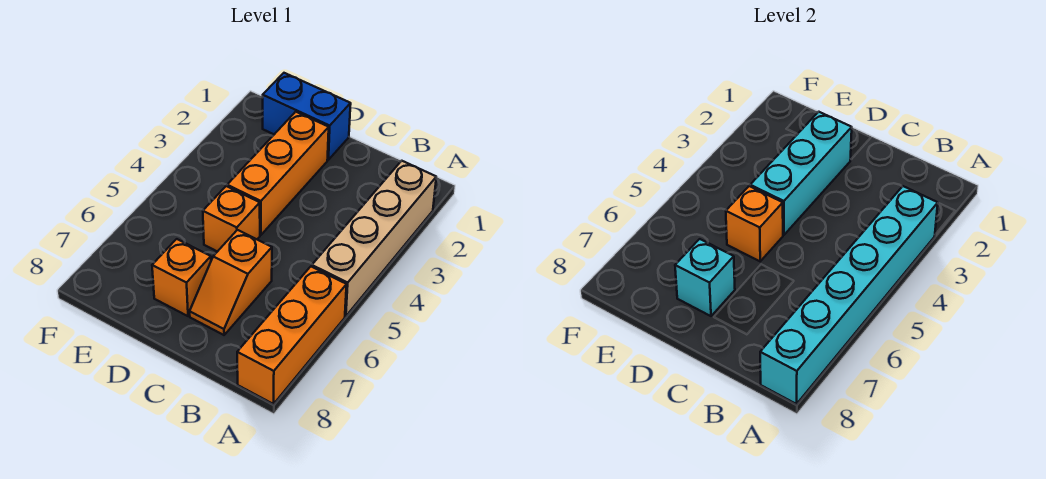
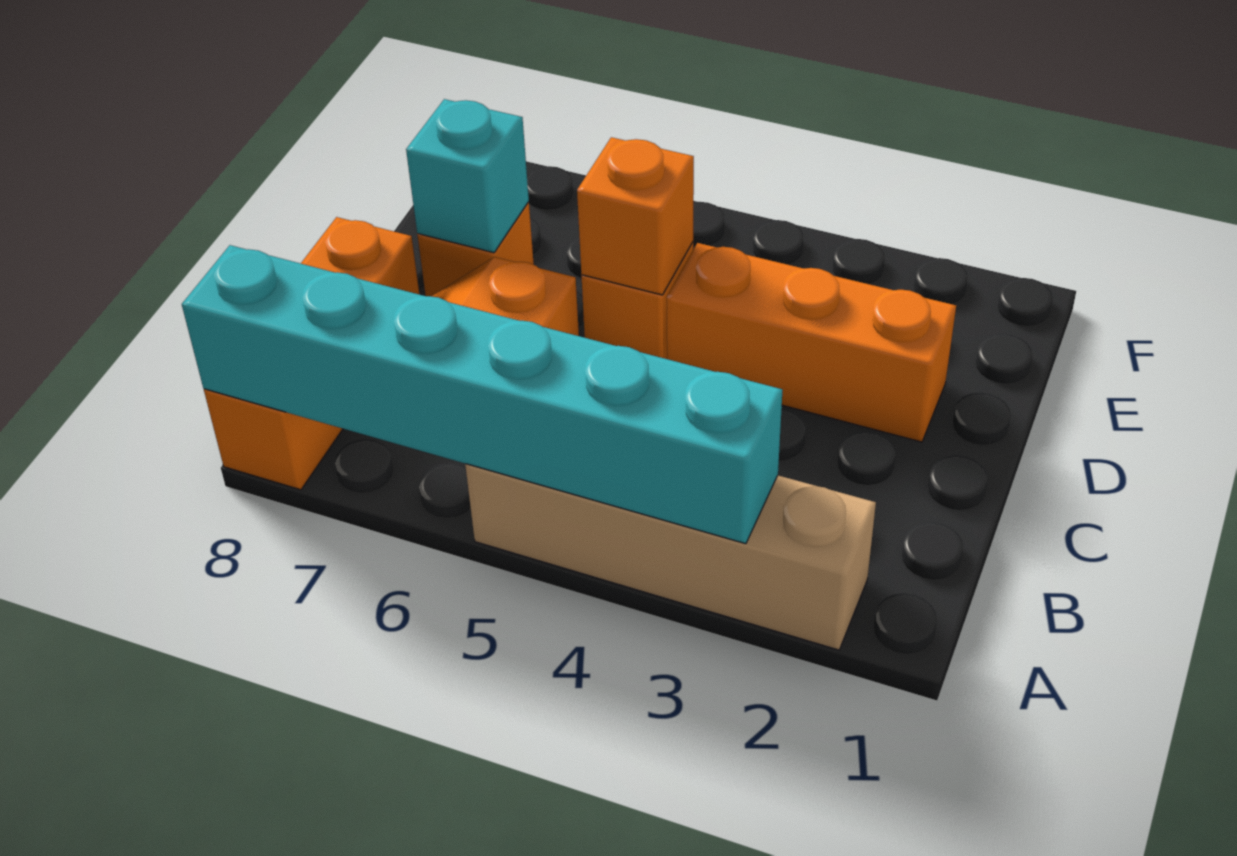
orange 1x3 brick [237,267,347,404] -> orange 1x3 brick turned to [204,217,419,490]
blue 1x2 brick [263,73,351,160] -> none
cyan 1x3 brick [750,112,852,235] -> none

